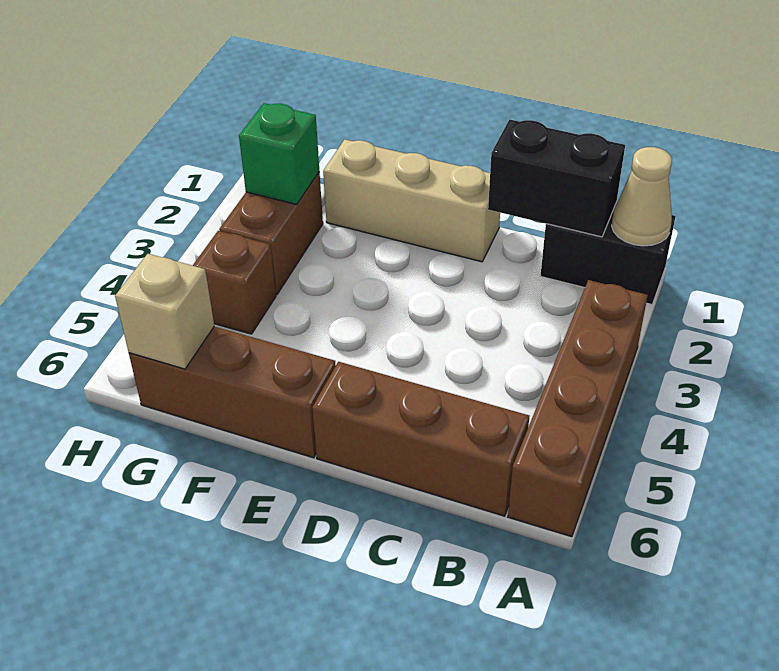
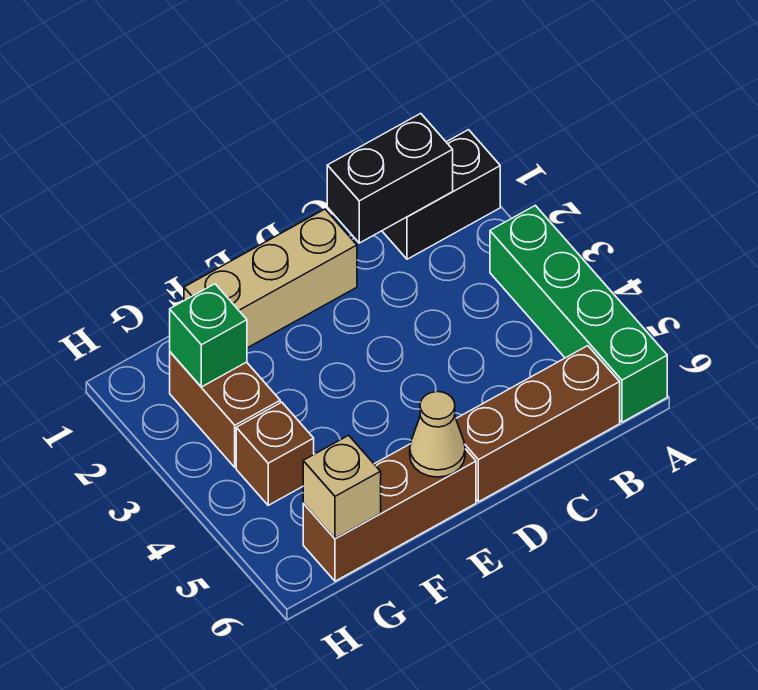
tan 1x1 cone [612,147,672,246] -> tan 1x1 cone moved to [410,392,465,477]
brown 1x4 brick [508,280,648,537] -> green 1x4 brick [490,205,667,422]

